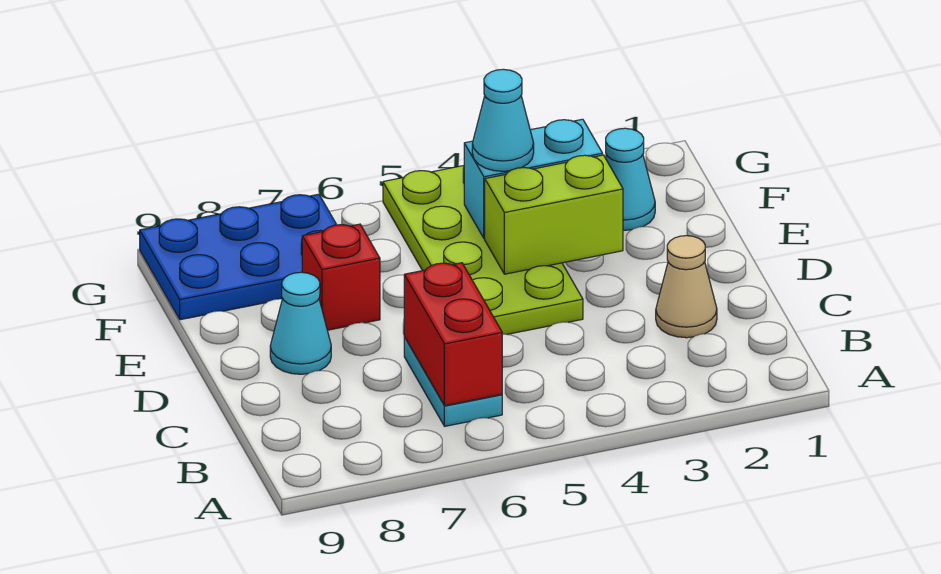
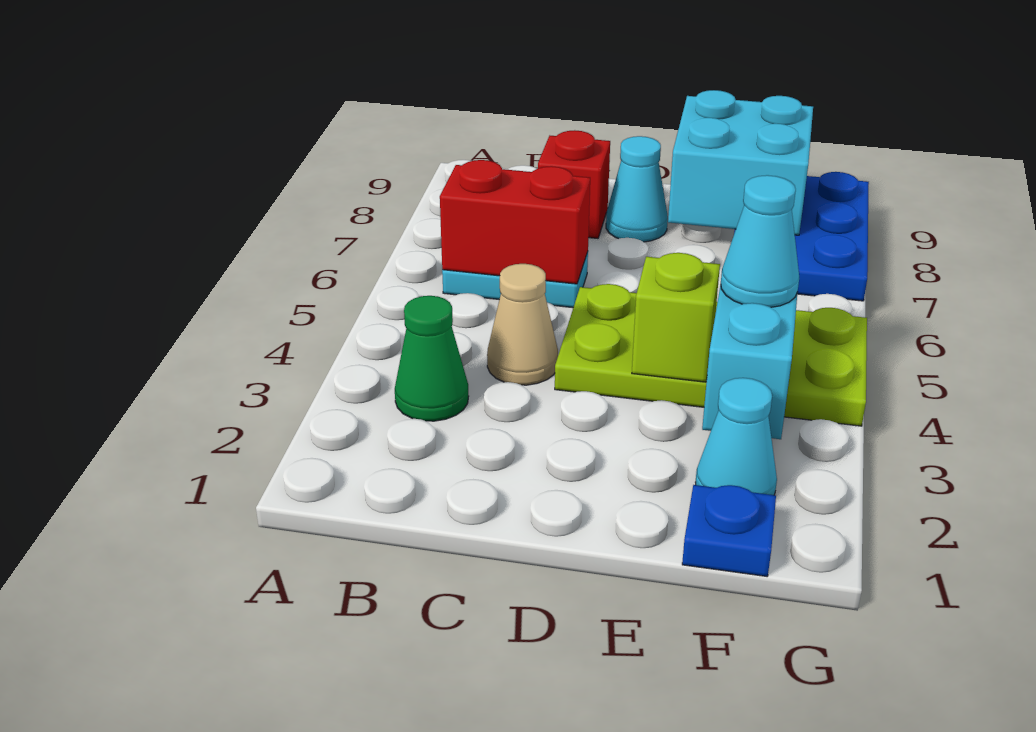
none -> green 1x1 cone [395,296,469,421]
tan 1x1 cone [656,236,717,338] -> tan 1x1 cone moved to [487,264,558,385]
lime 1x2 brick [485,155,623,274] -> lime 1x1 brick [632,253,720,382]
red 1x1 brick [302,224,380,330] -> red 1x1 brick moved to [538,130,610,238]
none -> cyan 2x2 brick [668,90,813,235]
none -> blue 1x1 plate [682,485,776,576]

